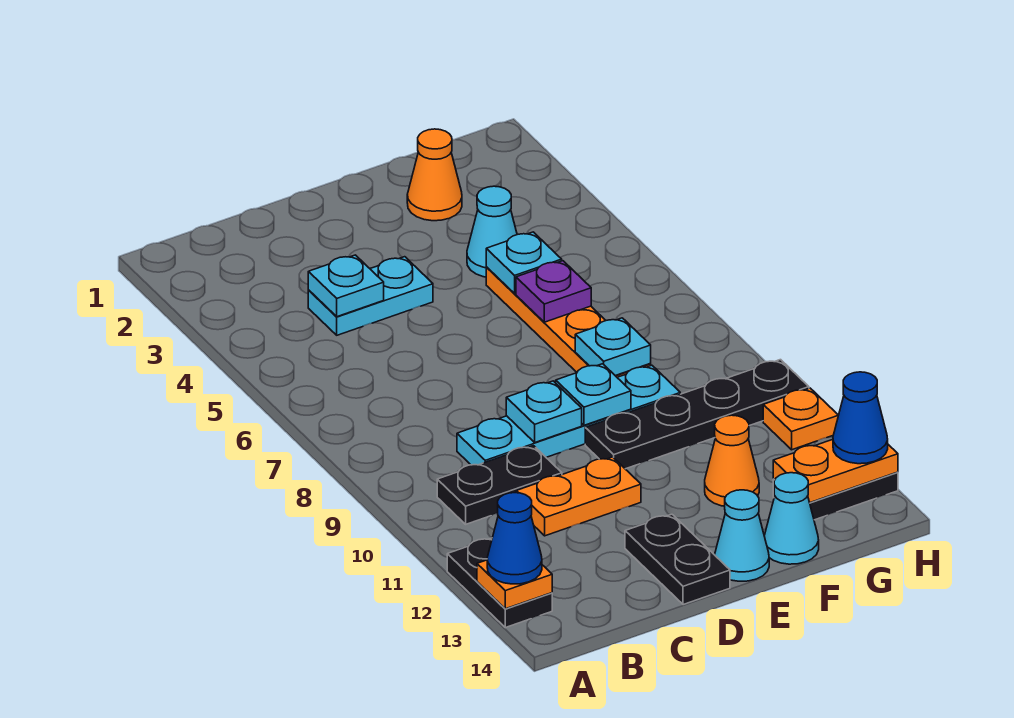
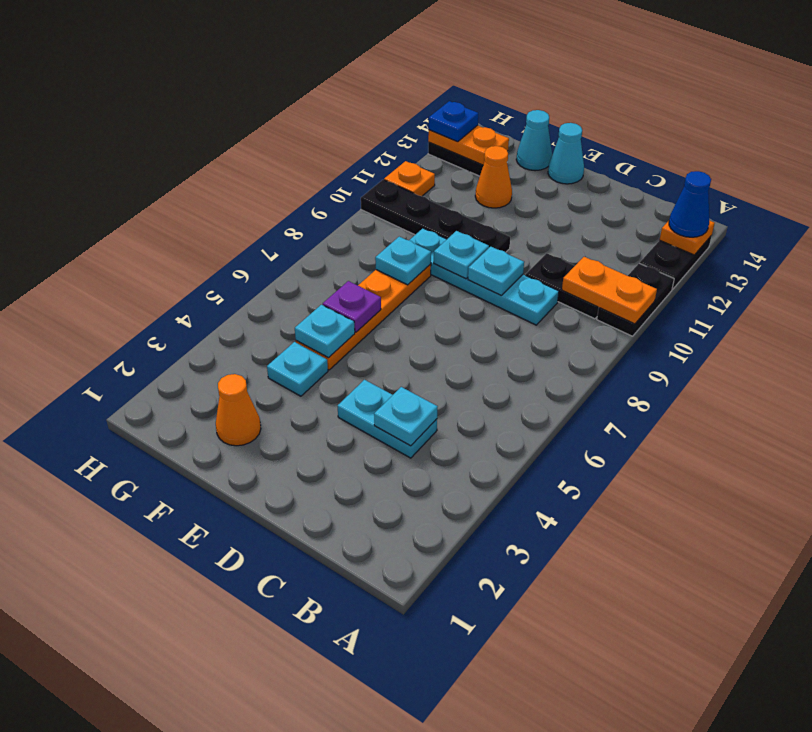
orange 1x2 plate [516,457,641,536] -> orange 1x2 plate moved to [562,257,657,324]
black 1x2 plate [625,514,730,605] -> black 1x2 plate moved to [597,263,674,336]
cyan 1x1 cone [467,186,517,277] -> cyan 1x1 plate [267,342,328,396]
blue 1x1 cone [833,372,888,464] -> blue 1x1 plate [429,101,478,142]

